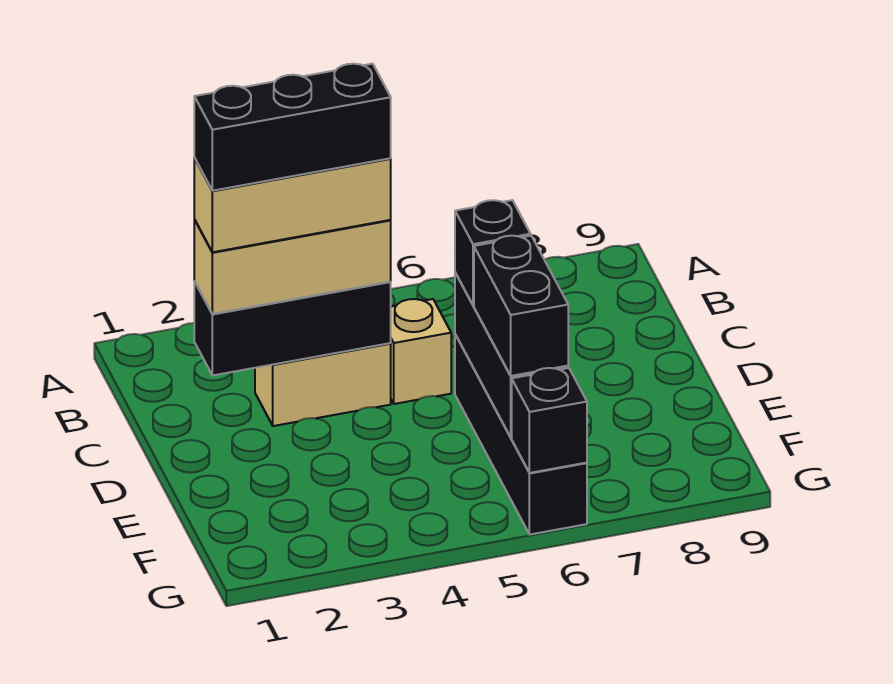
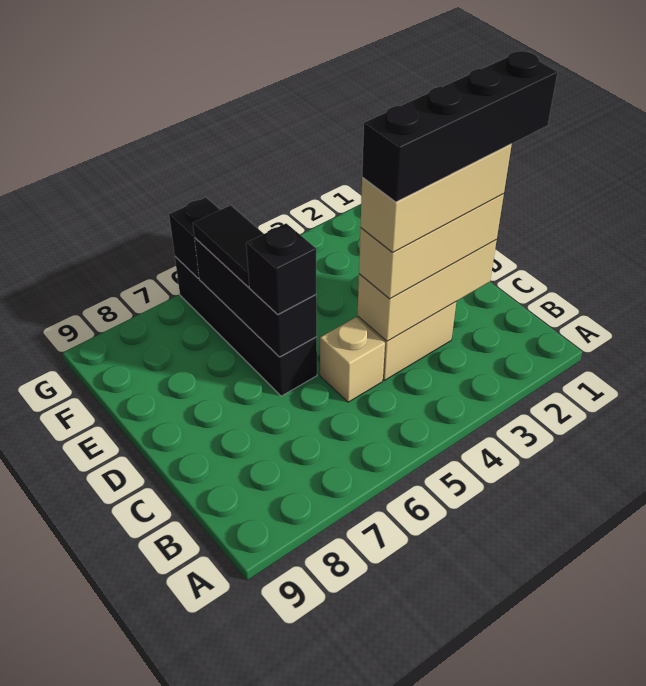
black 1x3 brick [194,281,391,376] -> tan 1x3 brick [358,240,497,341]
black 1x3 brick [194,64,391,191] -> black 1x4 brick [362,51,558,202]
black 1x2 brick [474,236,568,376] -> black 1x2 tile [193,205,263,287]

